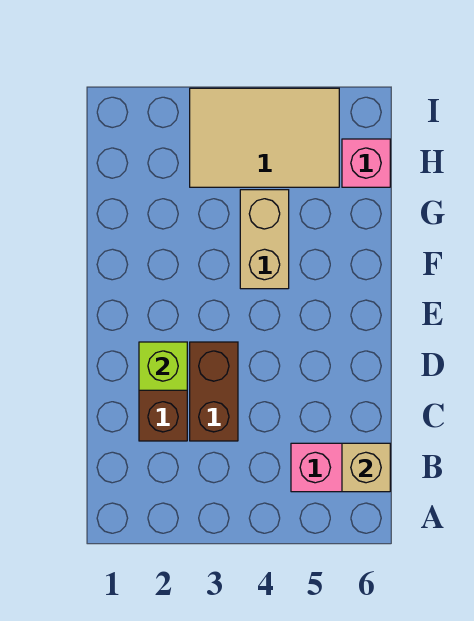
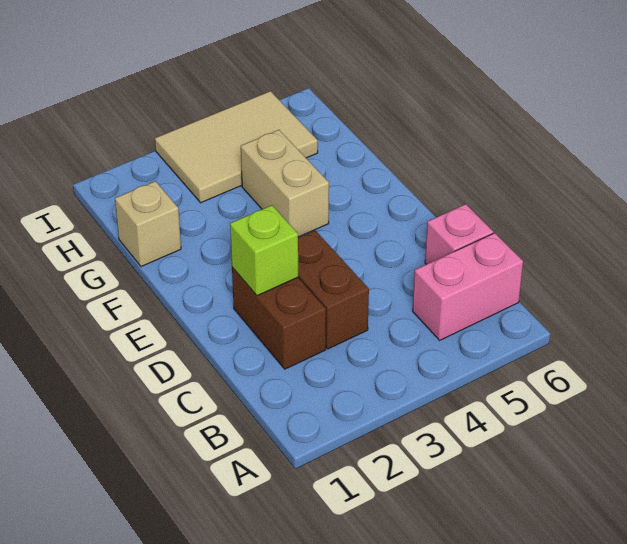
tan 1x1 brick [342,443,390,492] -> tan 1x1 brick moved to [115,181,181,267]
pink 1x1 brick [342,139,390,187] -> pink 1x1 brick moved to [425,204,493,264]

